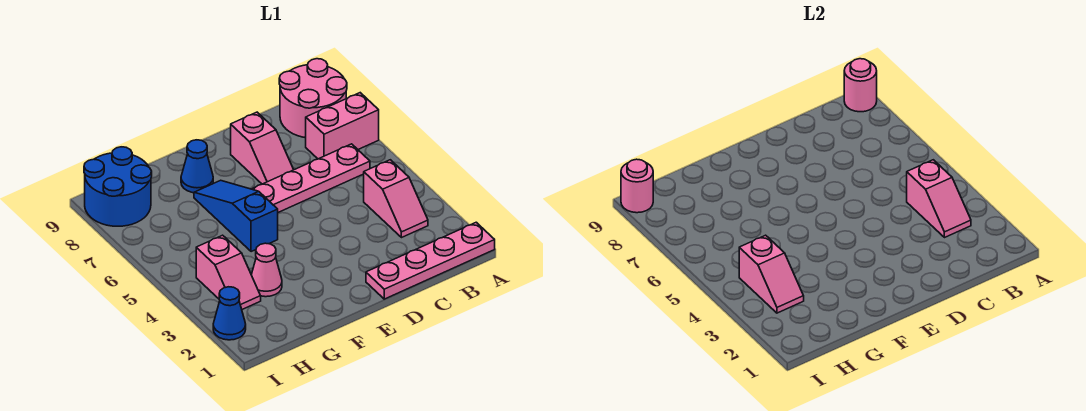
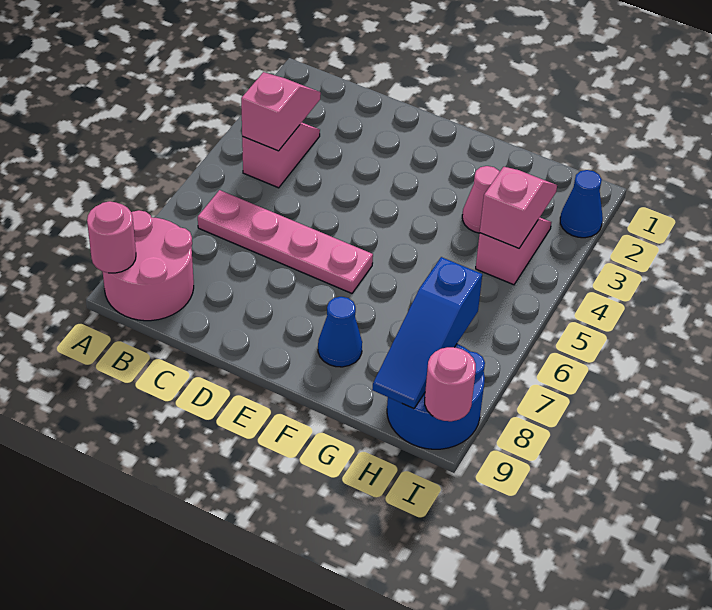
pink 1x4 plate [366,222,495,299] -> none
pink 1x2 brick [306,93,379,159] -> none
pink 1x2 slope [231,112,294,184] -> none
blue 1x3 slope [194,180,278,252] -> blue 1x3 slope moved to [372,257,482,409]

